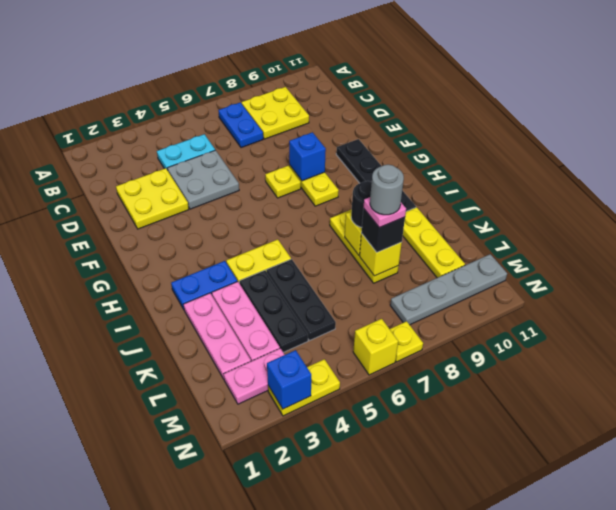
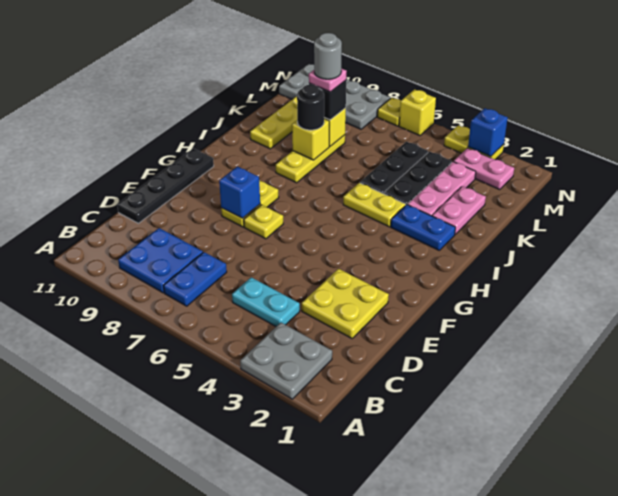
yellow 2x2 plate [242,87,309,139] -> blue 2x2 plate [118,228,203,293]
grey 2x2 plate [167,150,239,209] -> grey 2x2 plate moved to [240,323,332,399]
black 1x4 plate [336,139,416,211] -> black 1x4 plate moved to [117,149,214,223]
pink 1x3 plate [184,293,251,379] -> pink 1x2 plate [432,186,486,234]
grey 1x4 plate [390,254,507,325] -> grey 2x4 plate [279,64,391,129]

